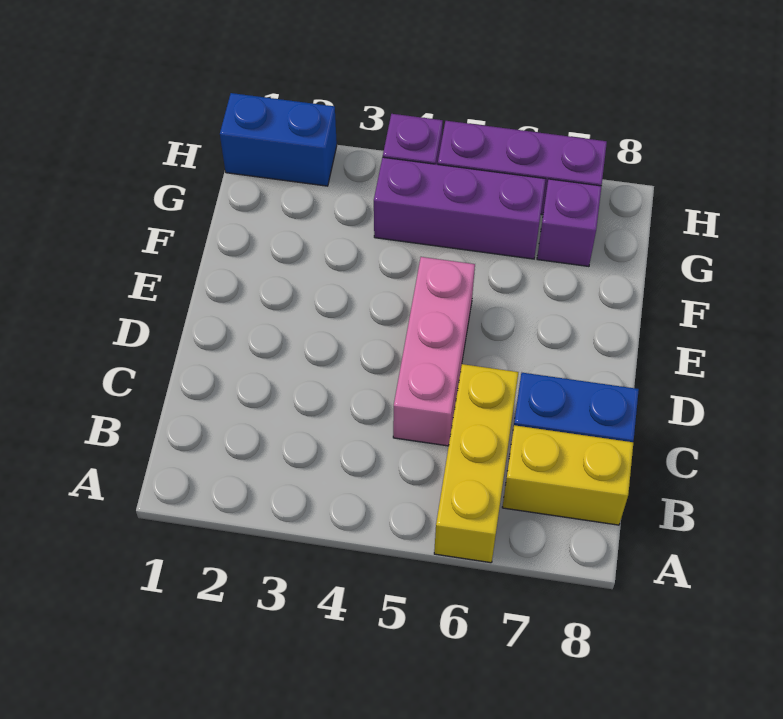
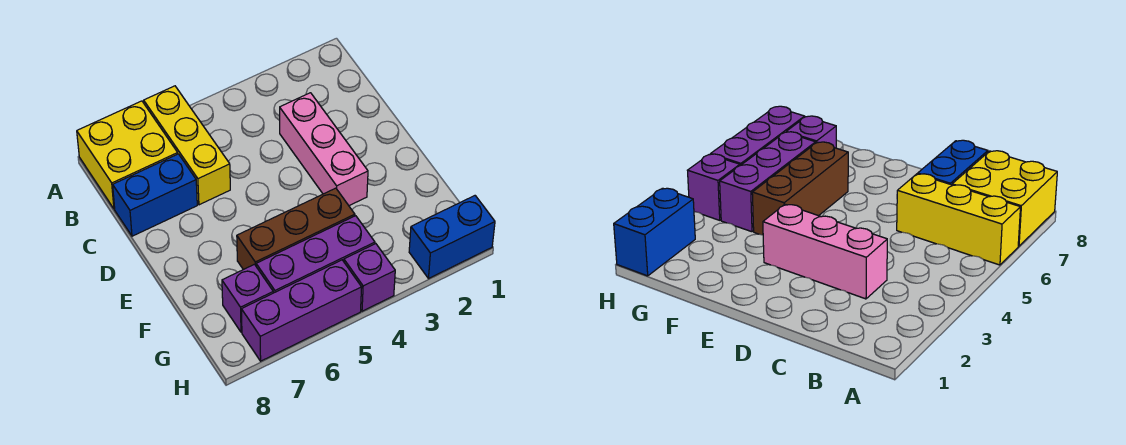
yellow 1x2 brick [502,425,633,525] -> yellow 2x2 brick [77,101,178,209]
pink 1x3 brick [393,257,475,446] -> pink 1x3 brick moved to [280,93,368,206]
none -> brown 1x3 brick [237,188,355,270]

